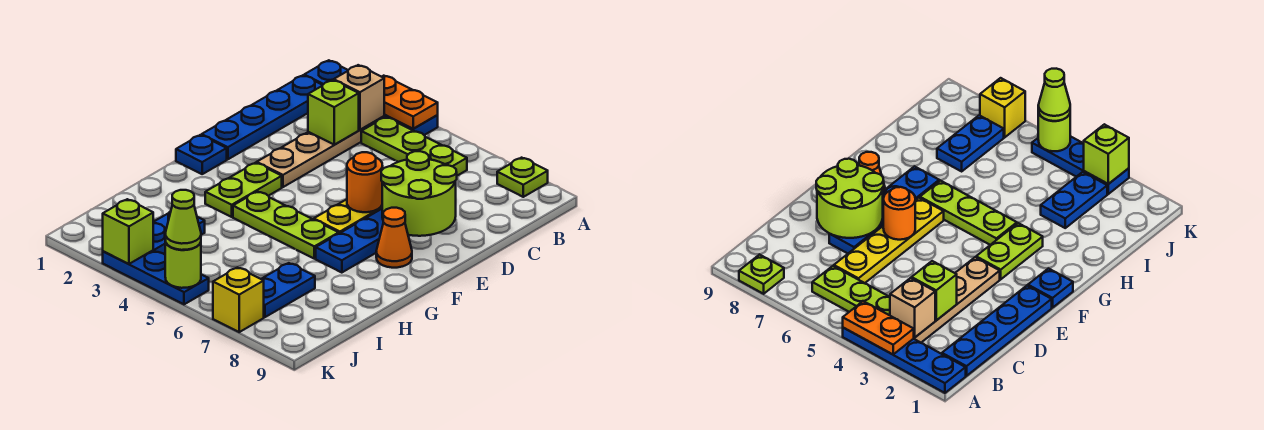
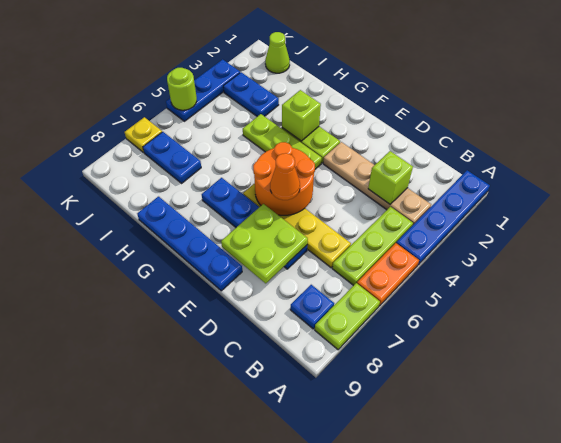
orange 1x2 plate [382,76,438,129] -> orange 1x2 plate moved to [357,243,419,306]
lime 1x1 plate [497,158,548,197] -> lime 1x2 plate [315,283,380,350]
blue 1x4 plate [202,75,322,159] -> blue 1x4 plate moved to [137,197,242,291]
tan 1x1 brick [334,65,384,130] -> none
lime 2x2 round brick [381,151,457,236] -> lime 2x2 plate [221,204,308,283]
orange 1x1 round brick [347,152,383,212] -> orange 2x2 round brick [253,142,315,215]
blue 1x1 plate [176,135,227,174] -> blue 1x1 plate moved to [290,285,334,329]
orange 1x1 cone [376,208,412,268] -> orange 1x1 cone moved to [270,153,300,200]
lime 1x3 plate [233,192,339,259] -> lime 1x3 plate turned to [243,114,322,169]
lime 1x1 brick [103,199,153,264] -> lime 1x1 brick moved to [282,90,321,141]
lime 1x1 cone [165,190,201,250] -> lime 1x1 cone moved to [265,32,290,73]
yellow 1x1 brick [213,268,264,332] -> yellow 1x1 plate [125,117,162,152]

